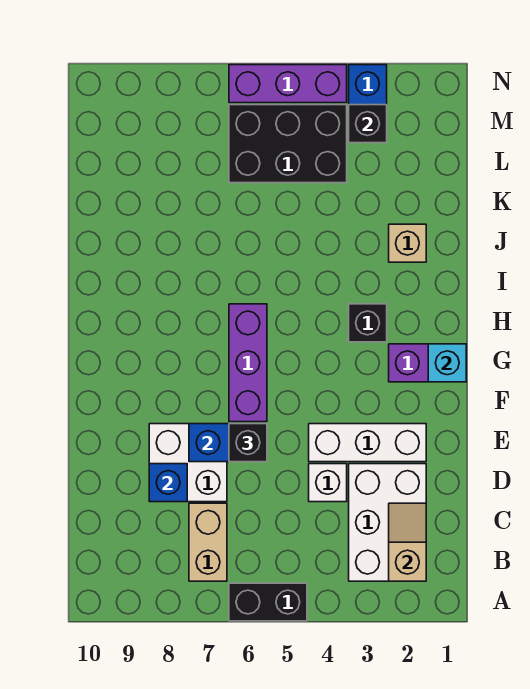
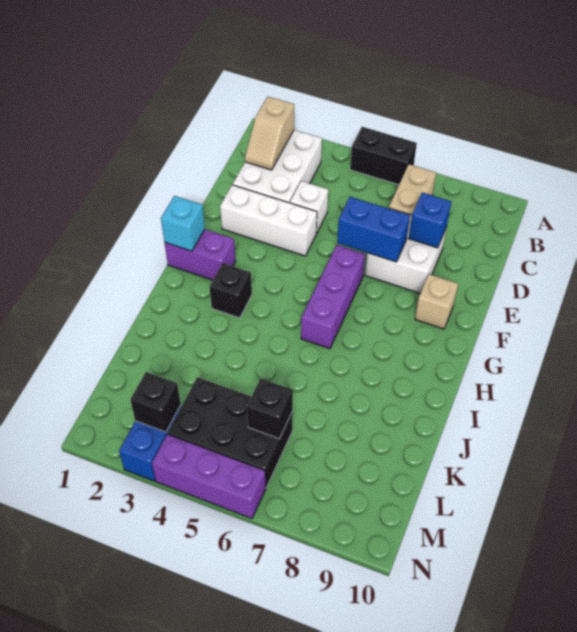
black 1x1 brick [229,424,267,462] -> black 1x1 brick moved to [247,379,293,439]
tan 1x1 brick [389,224,426,262] -> tan 1x1 brick moved to [415,274,458,329]

